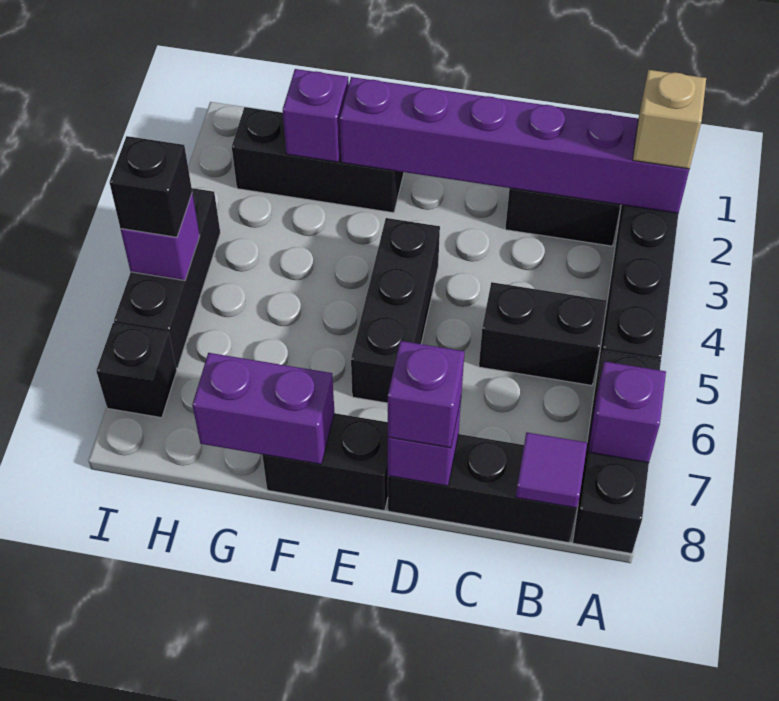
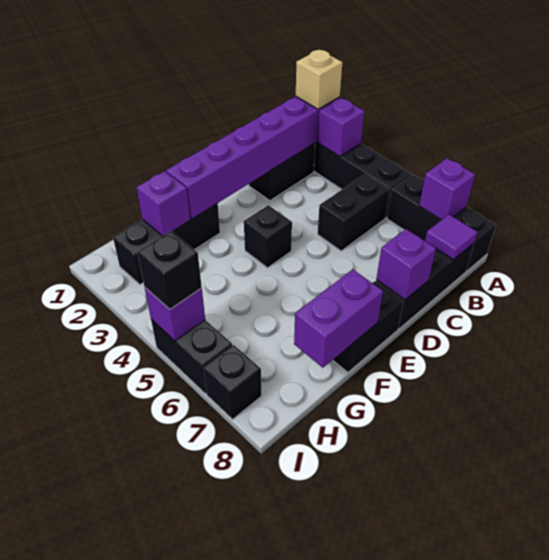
purple 1x1 brick [388,341,465,448] -> purple 1x1 brick moved to [318,98,364,156]
black 1x3 brick [351,218,440,403] -> black 1x1 brick [244,205,292,268]
black 1x3 brick [114,188,220,368] -> black 1x2 brick [151,320,232,394]

